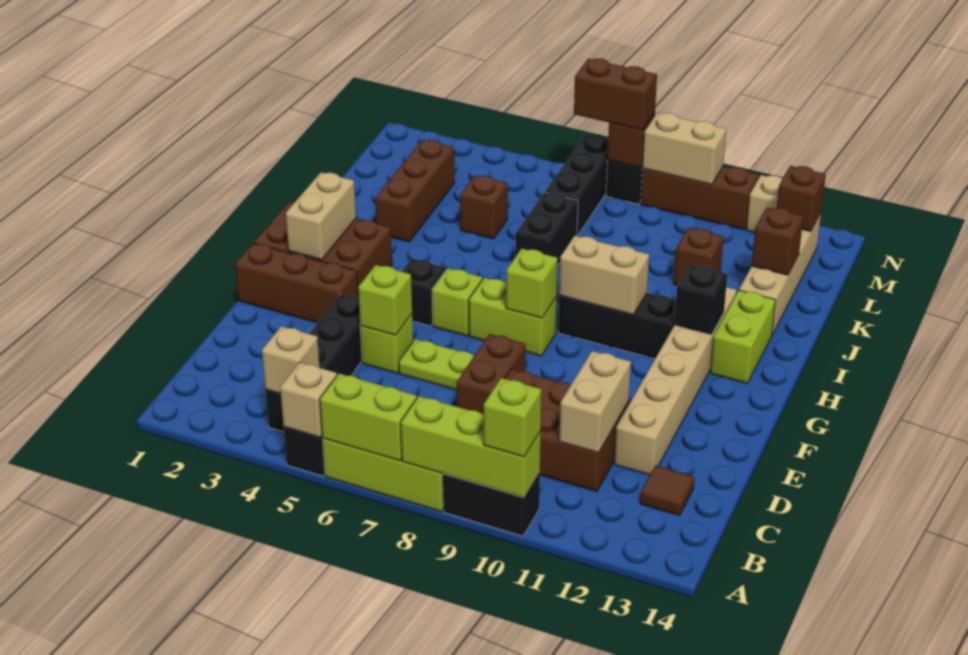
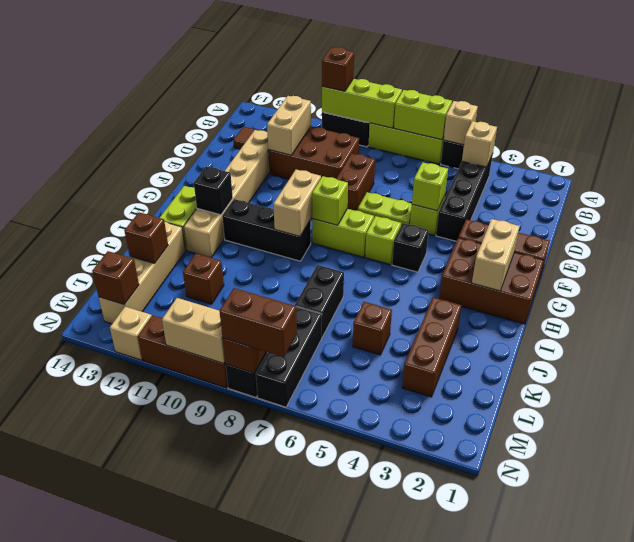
lime 1x1 brick [484,378,541,457] -> brown 1x1 brick [322,47,354,91]
tan 1x2 brick [559,236,649,315] -> tan 1x2 brick turned to [273,170,321,236]

